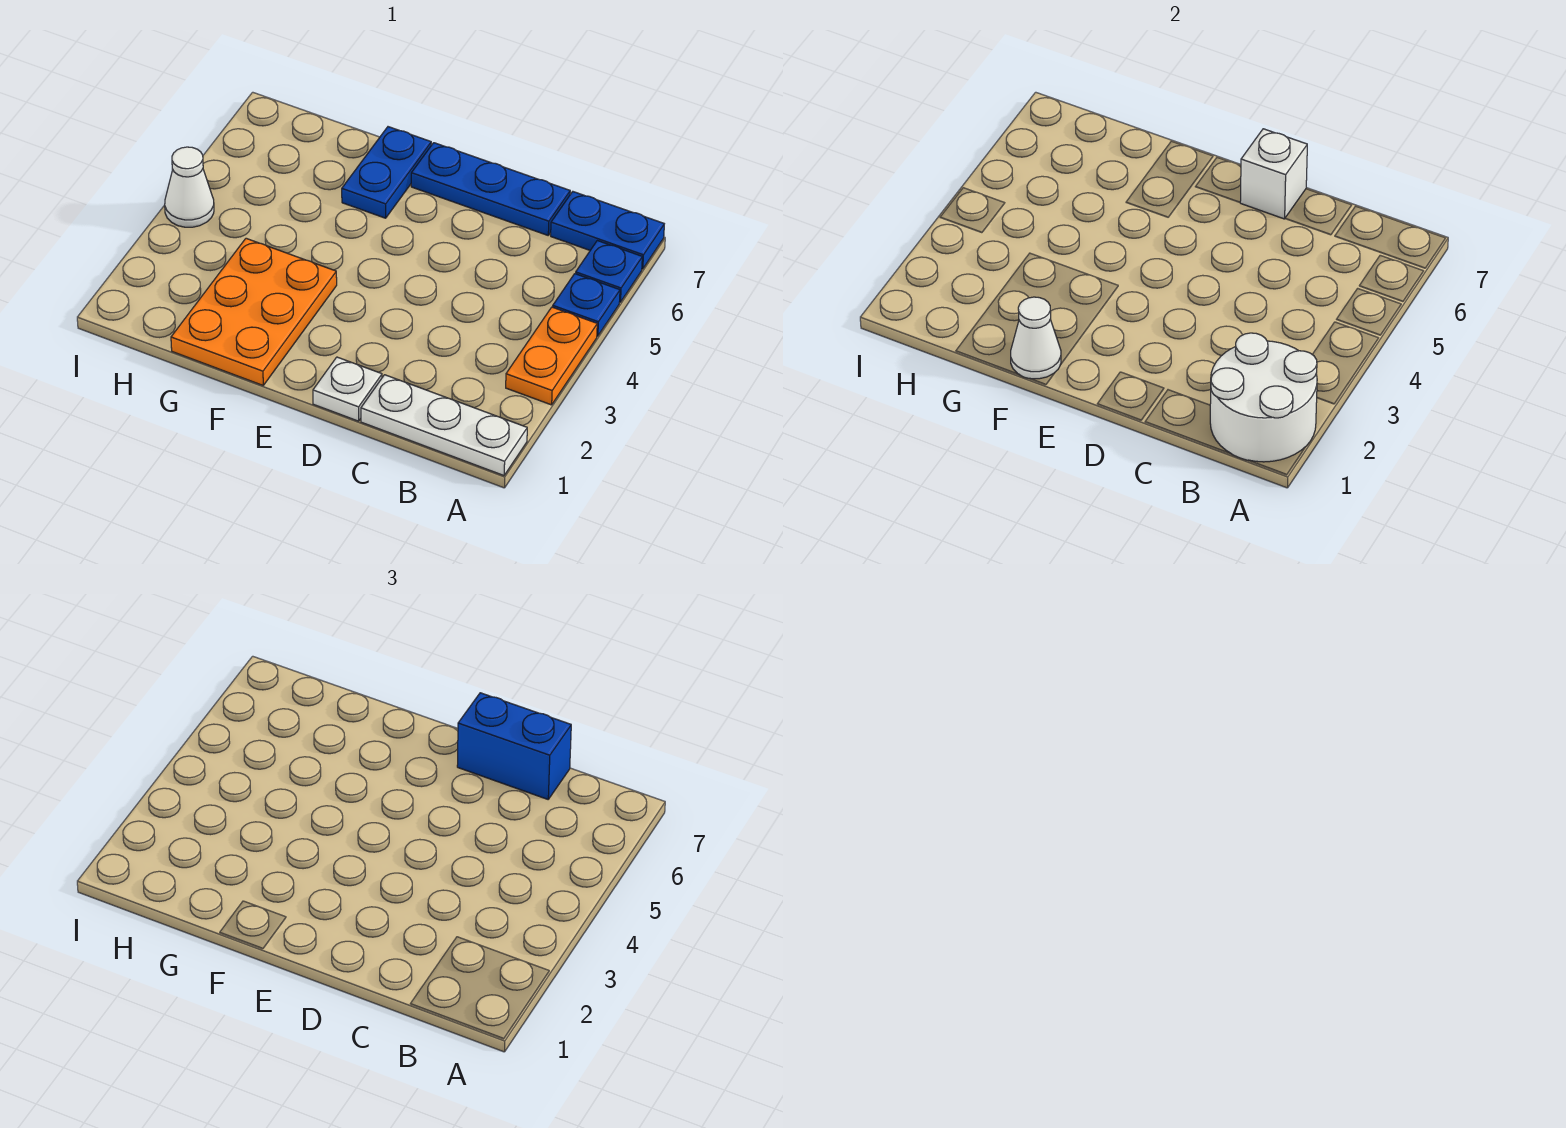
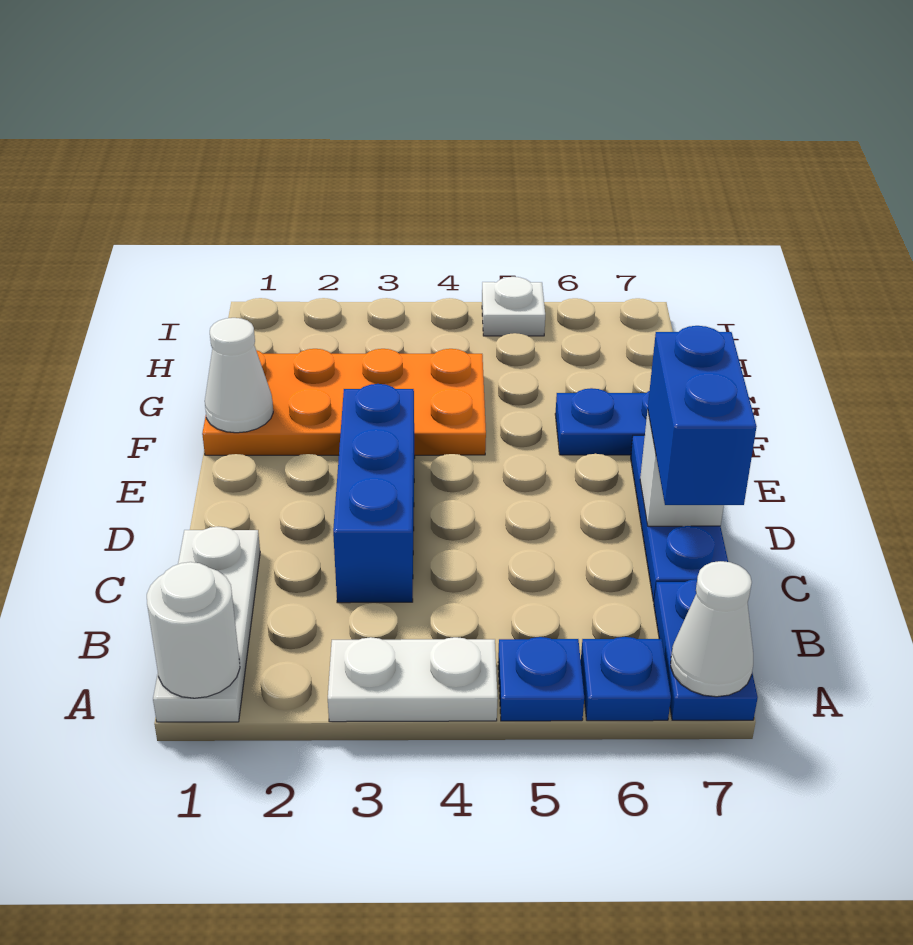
white 2x2 round brick [1210,333,1317,462] -> white 1x1 round brick [147,562,240,698]
orange 1x2 plate [506,307,597,405] -> white 1x2 plate [328,637,498,722]
none -> blue 1x3 brick [333,384,415,603]
white 1x1 plate [313,357,382,421] -> white 1x1 plate moved to [482,277,545,336]
orange 2x3 plate [171,238,337,385] -> orange 2x4 plate [202,349,486,455]
white 1x1 cone [165,147,214,227] -> white 1x1 cone moved to [671,561,753,697]

